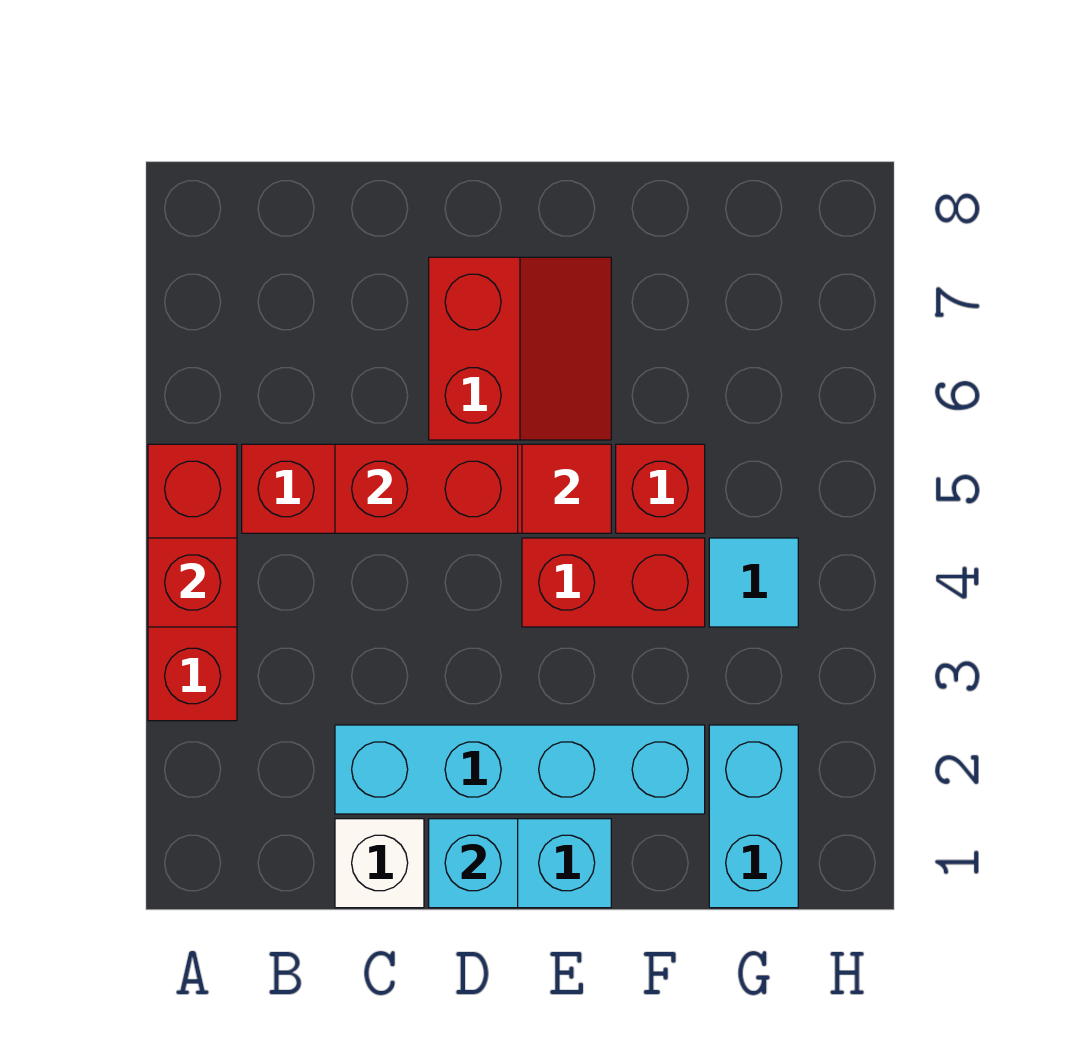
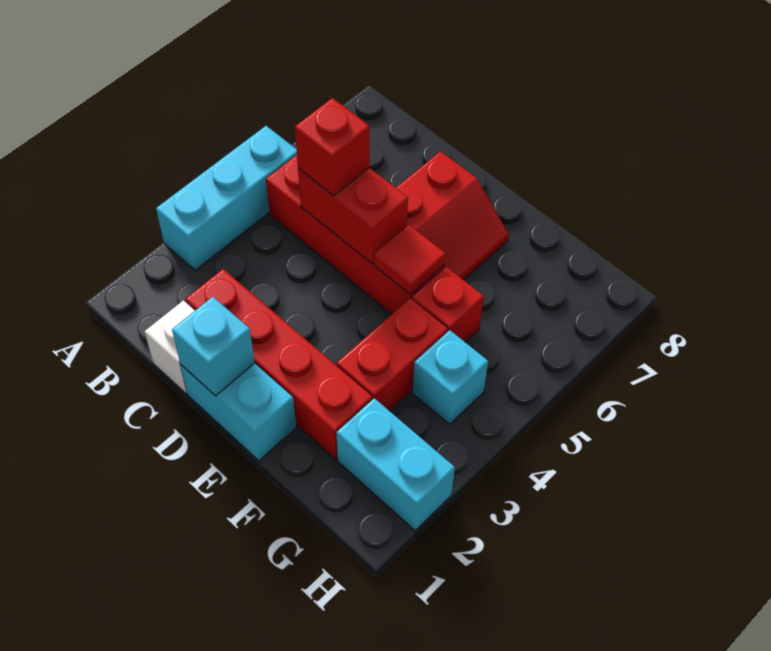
red 1x3 brick [148,444,237,721] -> cyan 1x3 brick [156,126,297,270]
red 1x1 brick [148,538,237,627] -> red 1x1 brick moved to [295,98,370,196]
cyan 1x4 brick [335,725,705,814] -> red 1x4 brick [185,269,372,460]
red 1x2 brick [522,538,705,627] -> red 1x2 brick turned to [337,298,448,411]
cyan 1x2 brick [709,725,798,908] -> cyan 1x2 brick turned to [336,398,455,531]
cyan 1x1 tile [709,538,798,627] -> cyan 1x1 brick [413,330,488,424]

